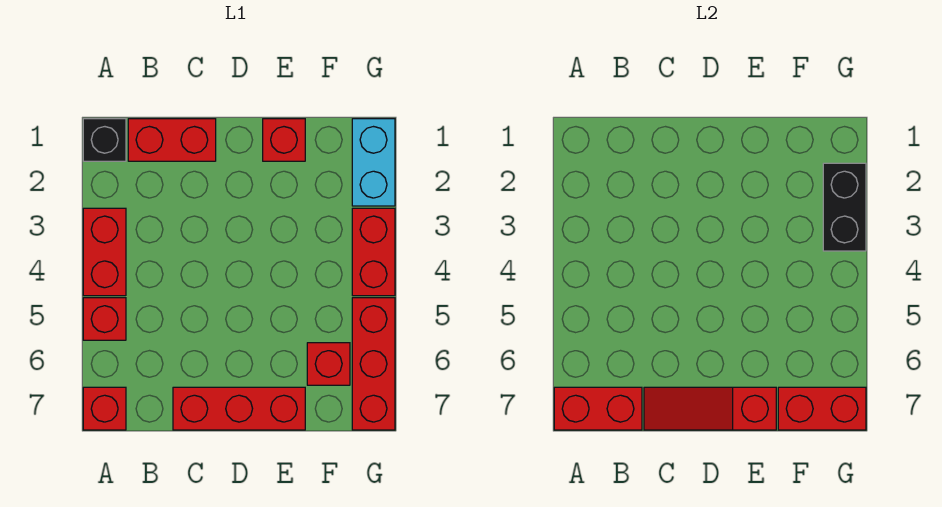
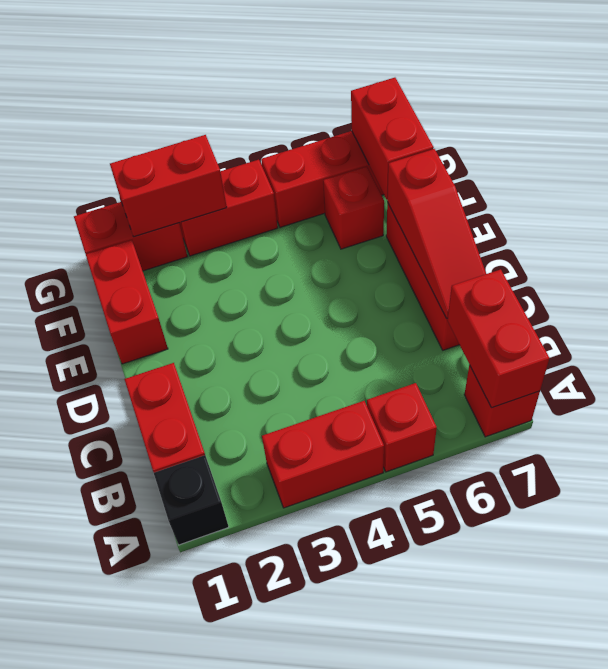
red 1x1 brick [263,119,305,161] -> red 1x2 brick [86,240,168,364]
cyan 1x2 brick [352,119,395,206] -> red 1x2 brick [74,202,187,271]
black 1x2 brick [823,163,866,251] -> red 1x2 brick [110,135,227,237]

